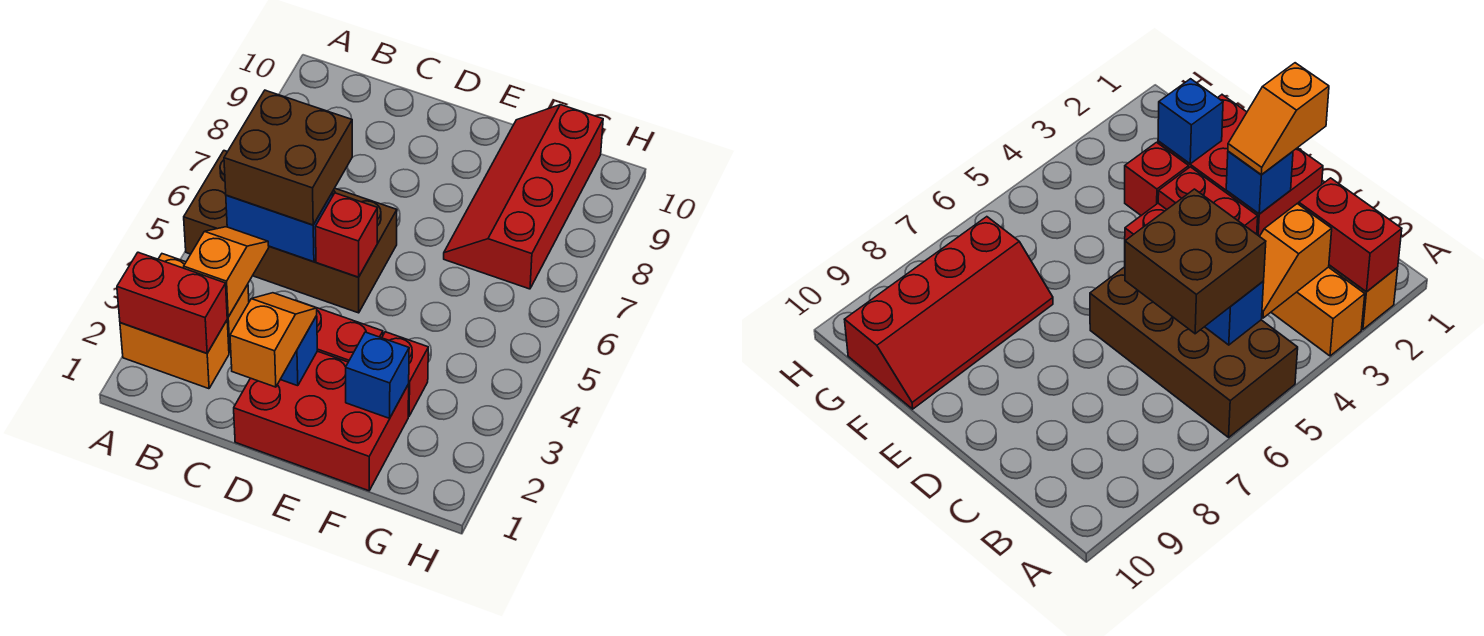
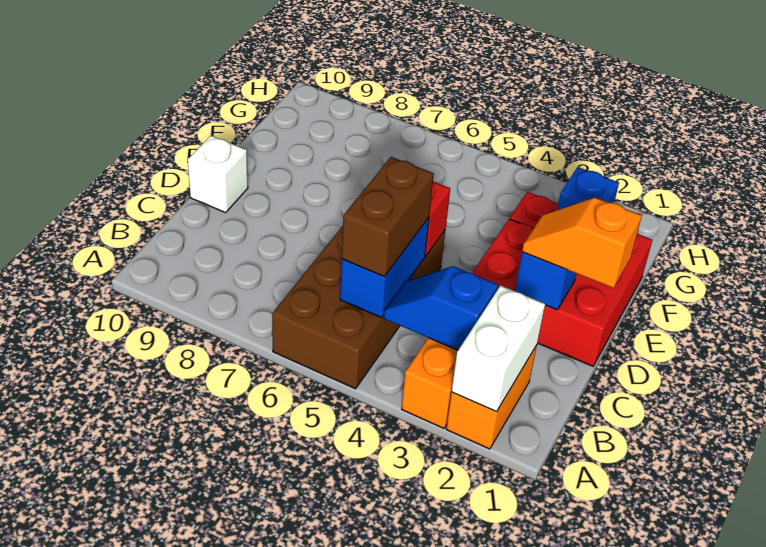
red 1x2 brick [117,252,227,353] -> white 1x2 brick [452,286,545,411]
orange 1x2 slope [184,227,269,317] -> blue 1x2 slope [384,266,498,350]
brown 2x2 brick [224,90,352,225] -> brown 1x2 brick [342,157,434,277]
none -> white 1x1 brick [188,136,248,213]
red 2x4 slope [444,105,603,289] -> none

